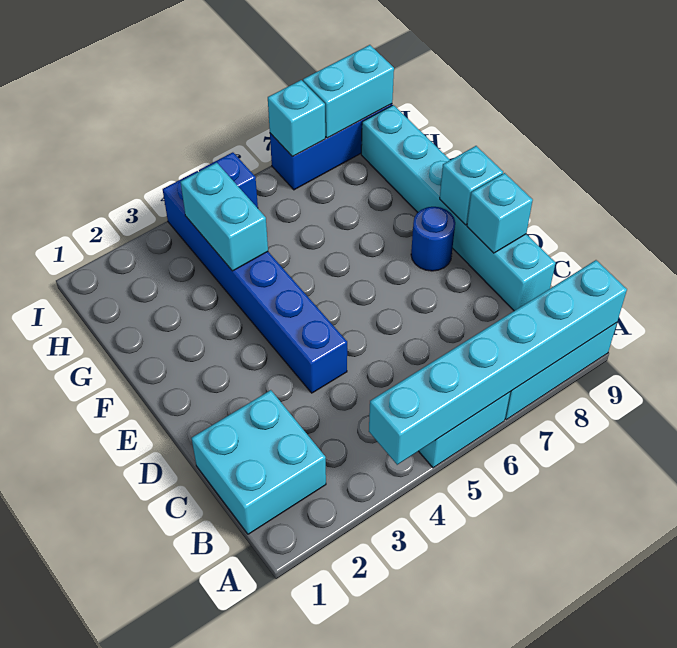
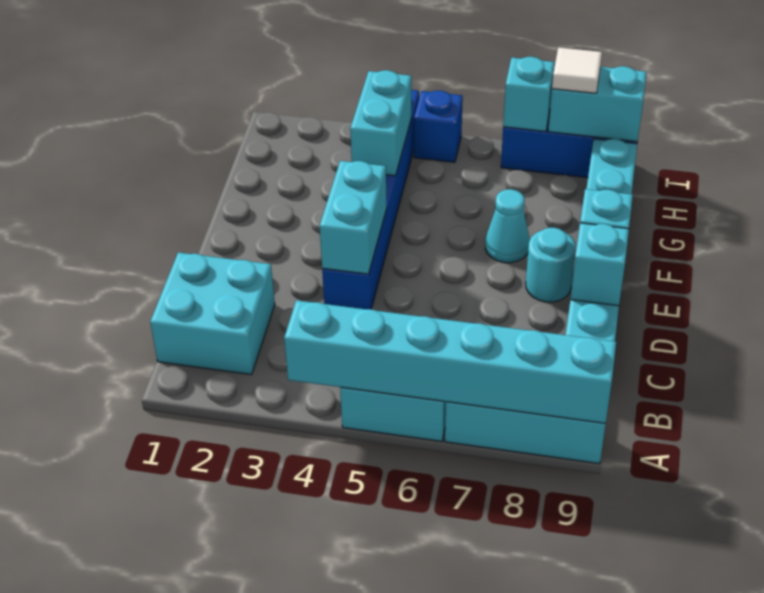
none -> cyan 1x2 brick [320,161,387,274]
blue 1x1 round brick [411,207,455,271] -> cyan 1x1 round brick [526,228,575,302]
none -> cyan 1x1 cone [485,189,530,263]
none -> white 1x1 tile [552,47,602,93]

